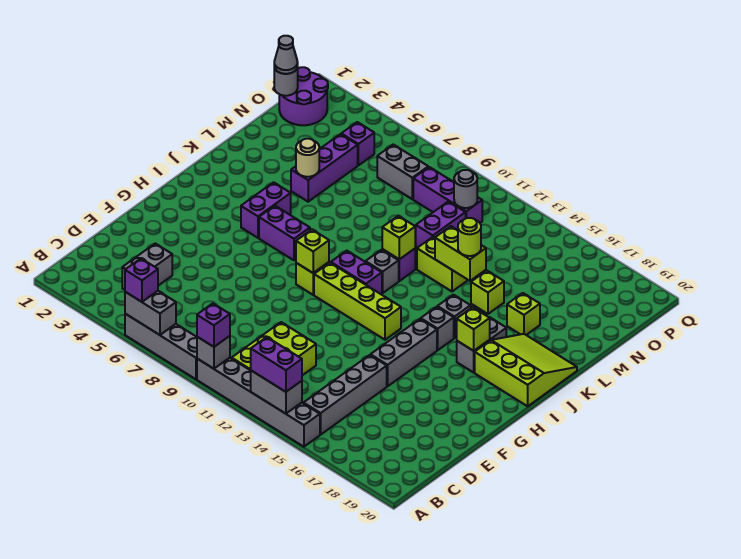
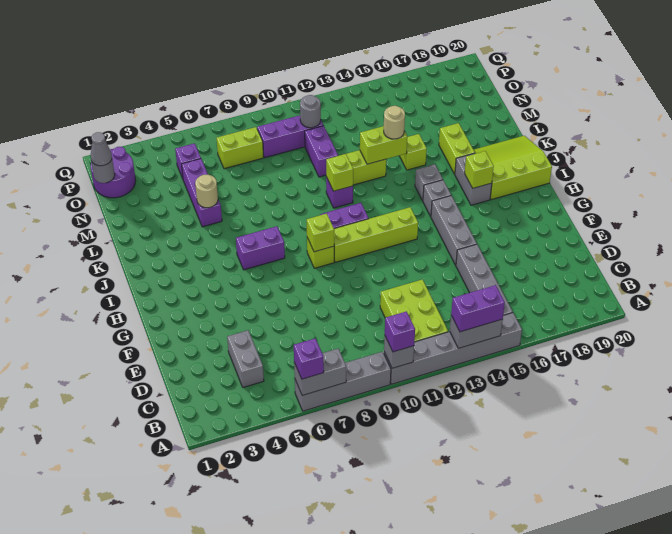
purple 1x2 brick [241,182,291,238] -> none
grey 1x1 brick [366,250,399,293] -> none
lime 1x1 round brick [458,218,481,256] -> tan 1x1 round brick [384,106,405,139]
lime 1x1 brick [507,293,540,335] -> lime 1x2 brick [439,123,475,174]
grey 1x2 brick [377,145,428,199] -> lime 1x2 brick [217,127,264,169]

